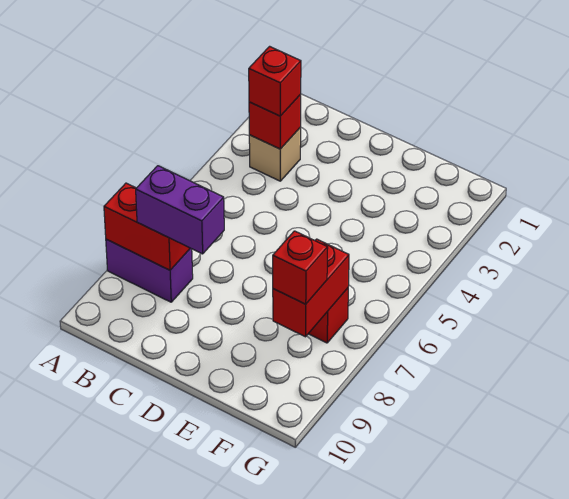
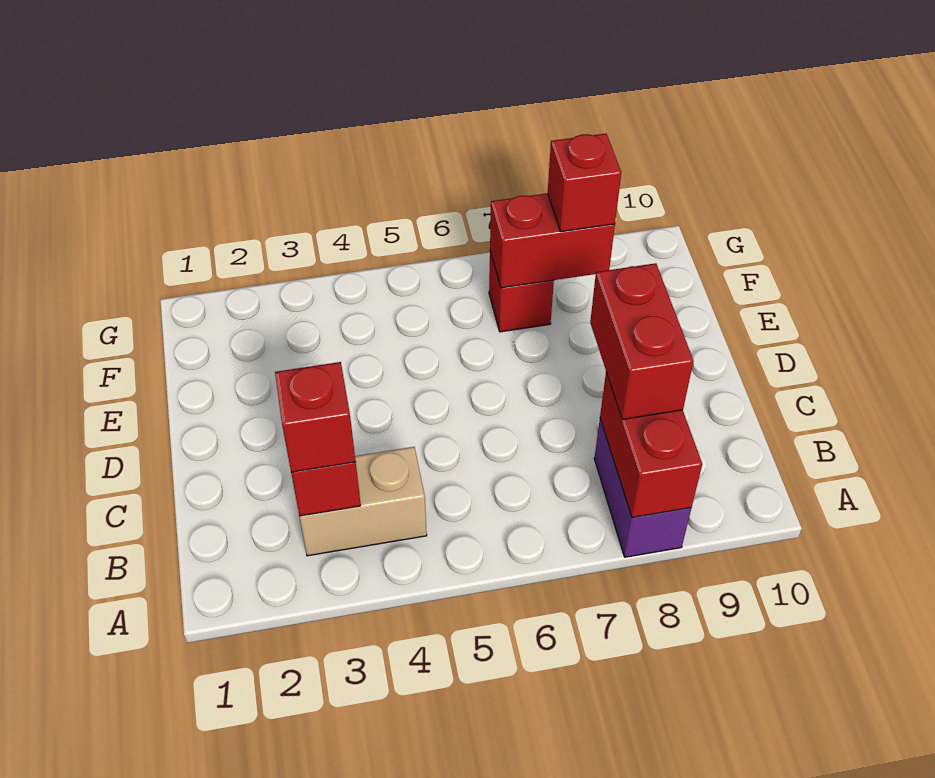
tan 1x1 brick [249,127,301,181] -> tan 1x2 brick [299,447,427,556]
purple 1x2 brick [136,166,224,254] -> red 1x2 brick [590,263,693,420]

